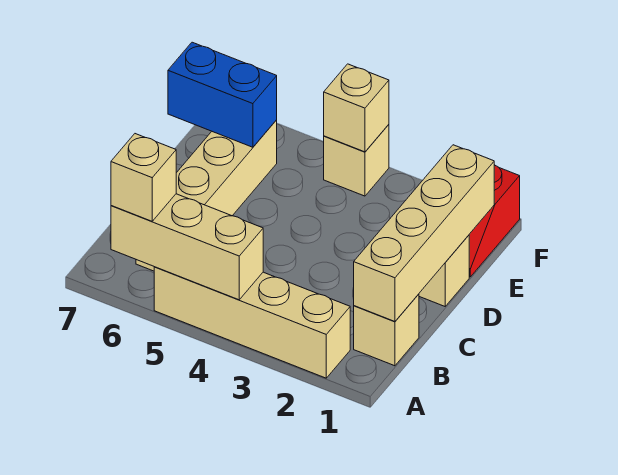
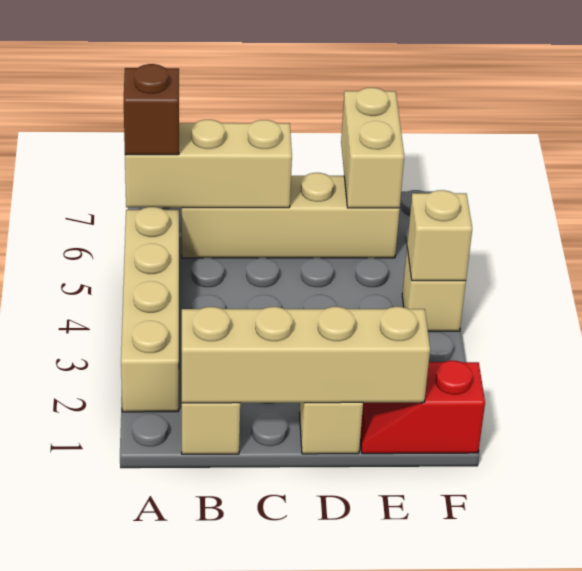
tan 1x3 brick [111,194,263,300] -> tan 1x3 brick turned to [125,120,292,208]
tan 1x1 brick [111,134,176,221] -> brown 1x1 brick [124,64,179,155]
blue 1x2 brick [168,42,277,147] -> tan 1x2 brick [341,88,404,208]

